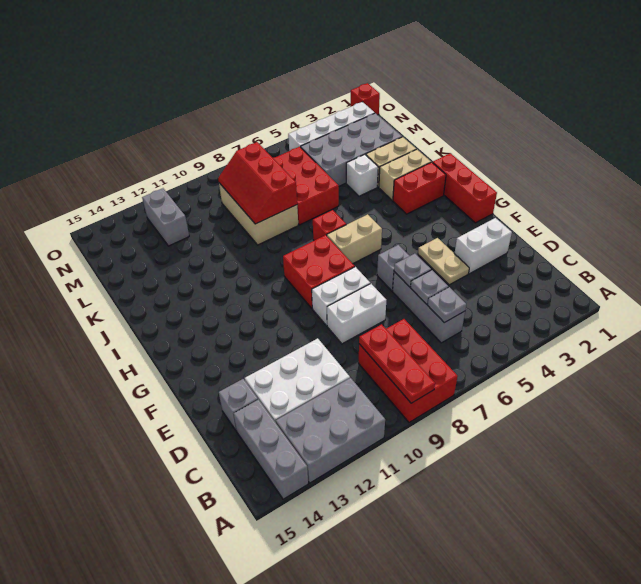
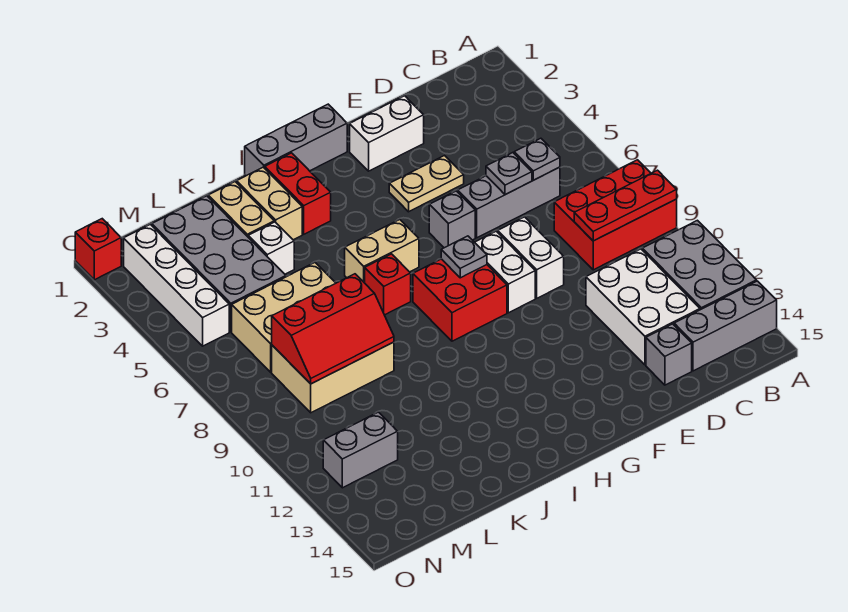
white 1x2 brick [454,218,512,274] -> white 1x2 brick turned to [350,96,424,171]
grey 1x1 plate [394,254,431,287] -> grey 1x1 plate moved to [441,236,487,278]
red 1x3 brick [433,153,497,223] -> grey 1x3 brick [245,104,347,176]
tan 1x2 brick [327,214,382,264] -> tan 1x2 brick turned to [345,220,419,283]
red 2x3 brick [273,147,339,225] -> tan 2x3 brick [232,263,336,372]

